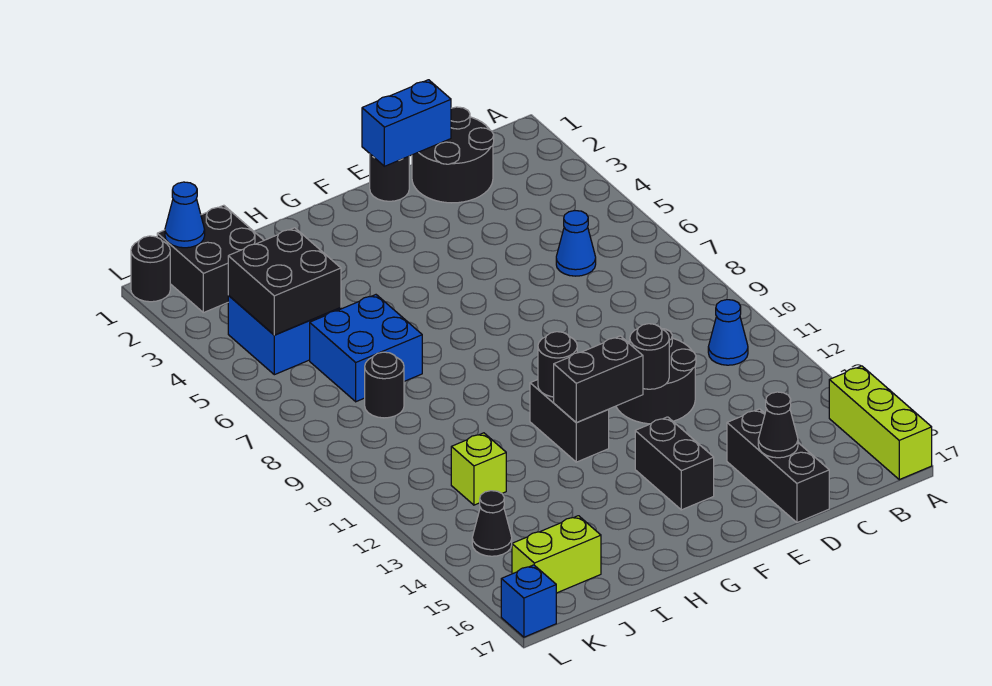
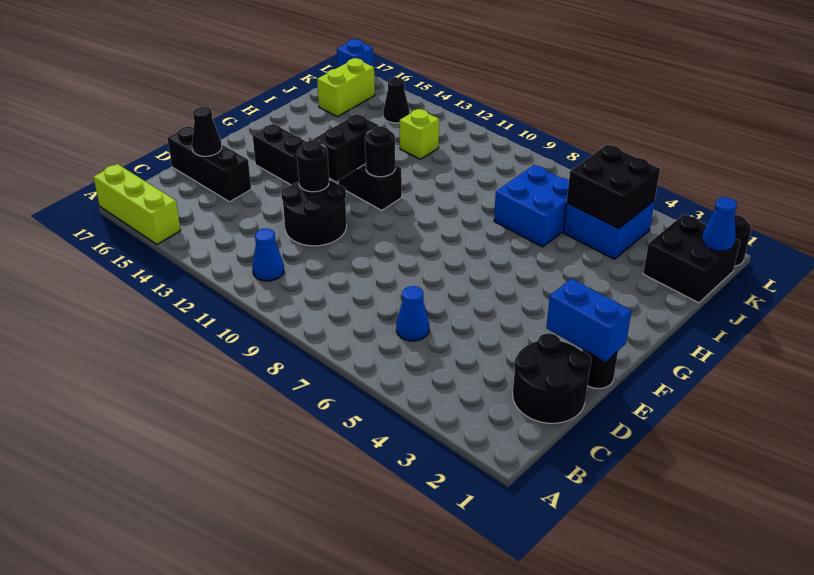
blue 1x2 brick [362,80,451,166] -> blue 1x2 brick turned to [546,279,631,362]
black 1x1 round brick [365,352,404,418] -> none

